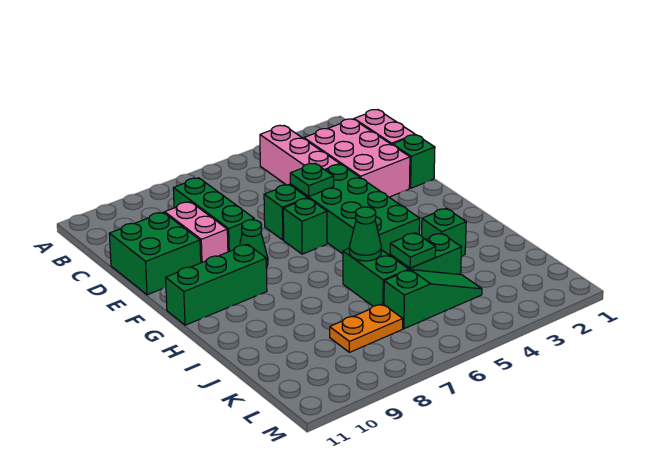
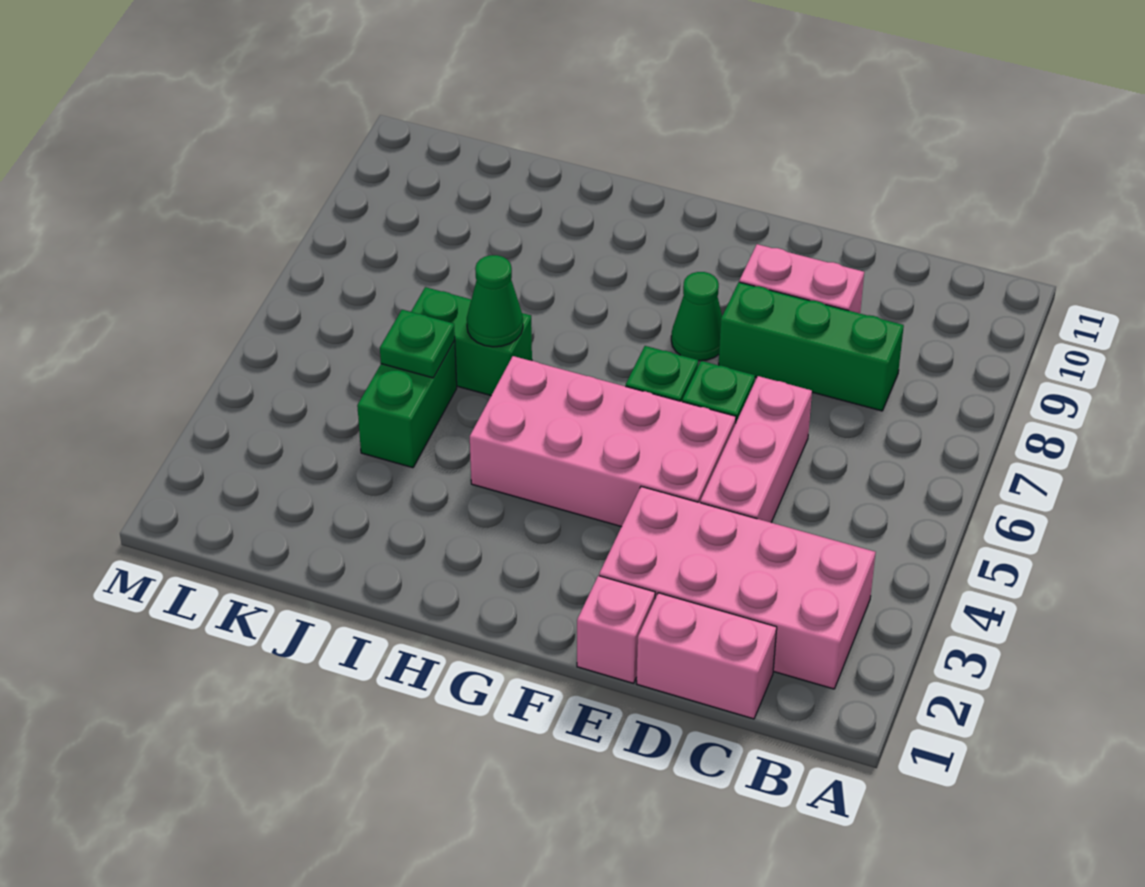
pink 1x3 brick [260,125,340,185] -> pink 1x3 brick turned to [700,376,812,522]
pink 2x3 brick [304,119,410,197] -> pink 2x4 brick [599,487,876,689]
green 2x2 brick [109,212,201,295] -> none
green 1x1 brick [392,135,435,188] -> pink 1x1 brick [577,576,655,683]
green 2x4 brick [290,164,420,255] -> pink 2x4 brick [470,356,736,527]
green 1x1 plate [290,163,334,196] -> none
green 1x3 brick [166,244,267,325] -> none
green 1x1 brick [422,208,466,256] -> none
green 1x3 slope [384,270,482,329] -> none
orange 1x2 plate [330,304,403,352] -> none

